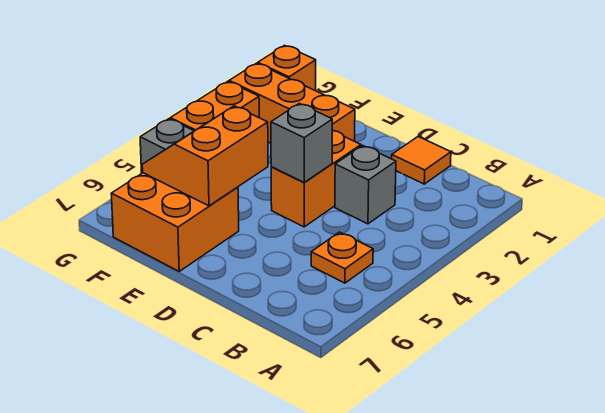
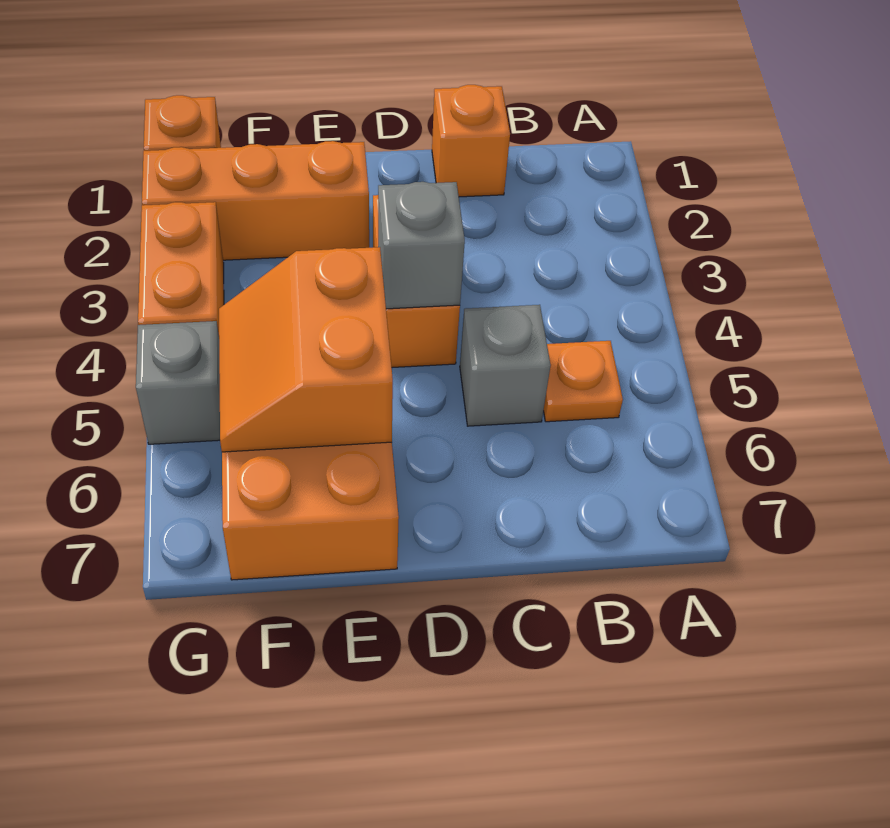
orange 1x1 tile [392,137,451,184] -> orange 1x1 brick [432,85,510,197]
grey 1x1 brick [335,145,396,224] -> grey 1x1 brick moved to [460,305,551,426]

